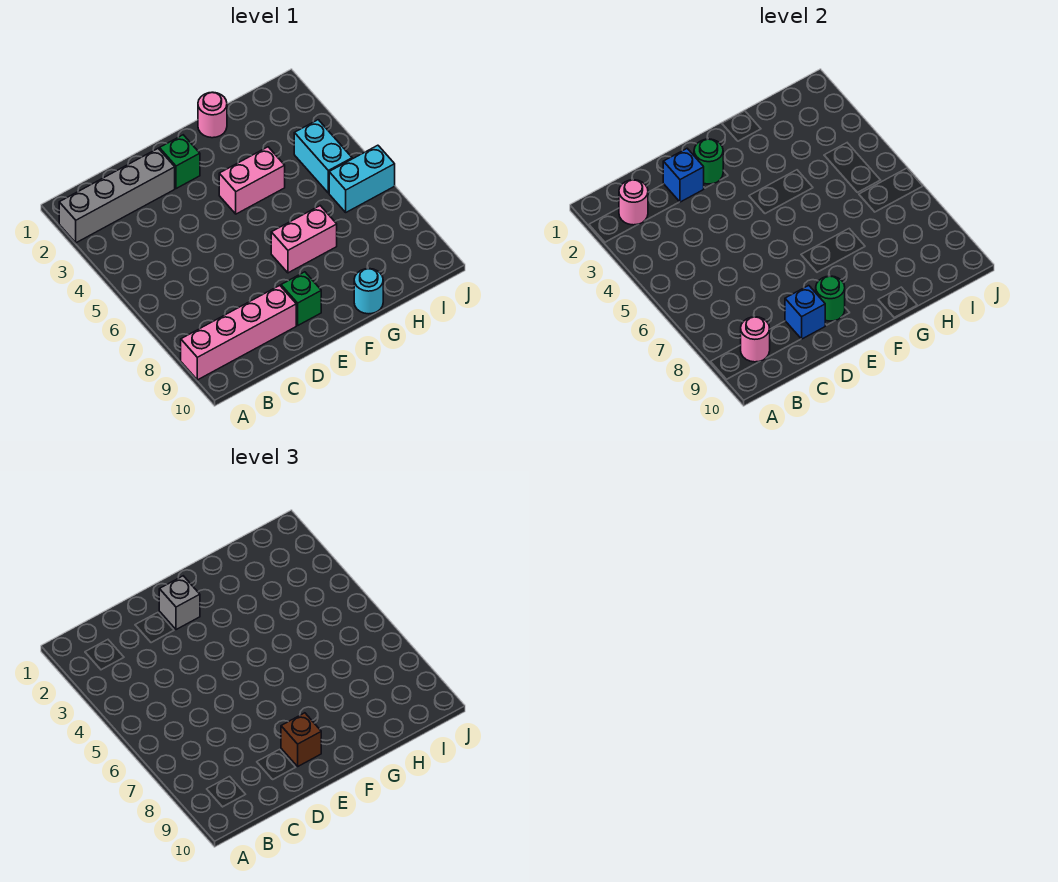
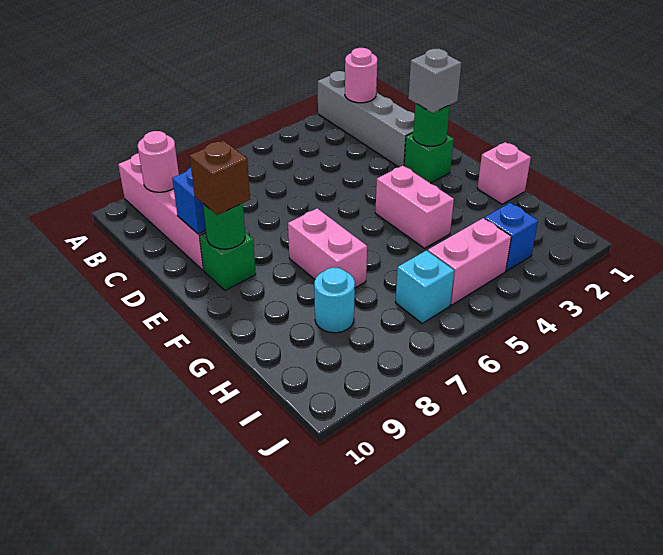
blue 1x1 brick [663,149,704,202] -> blue 1x1 brick moved to [485,203,538,271]
pink 1x1 round brick [198,92,227,138] -> pink 1x1 brick [477,142,531,204]
cyan 1x1 round brick [354,269,383,314] -> cyan 1x1 round brick moved to [314,268,355,333]
cyan 1x2 brick [294,120,352,193] -> pink 1x2 brick [428,218,511,305]
cyan 1x2 brick [329,145,395,212] -> cyan 1x1 brick [395,250,454,323]

